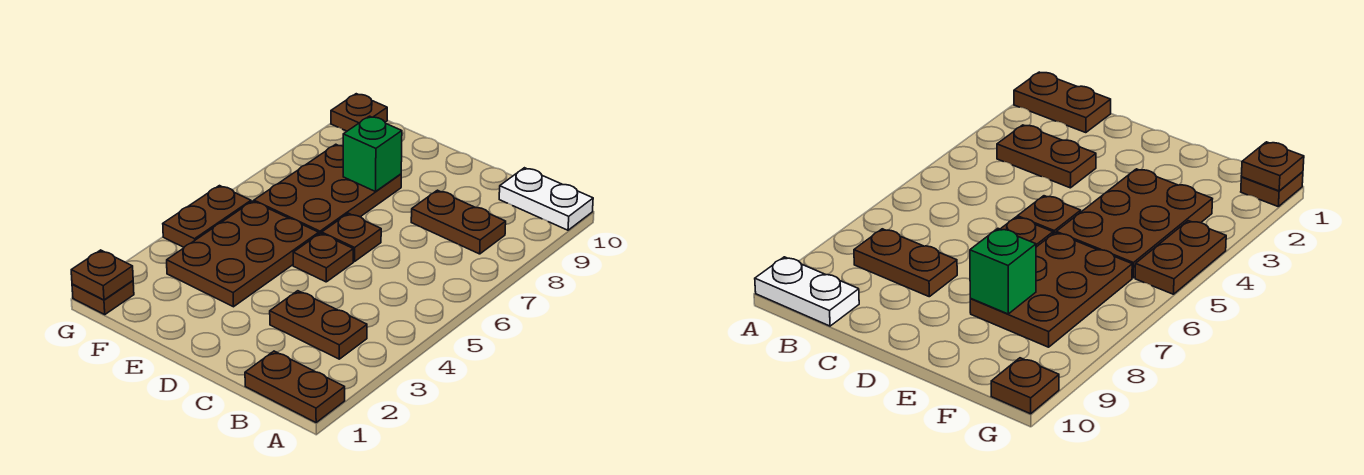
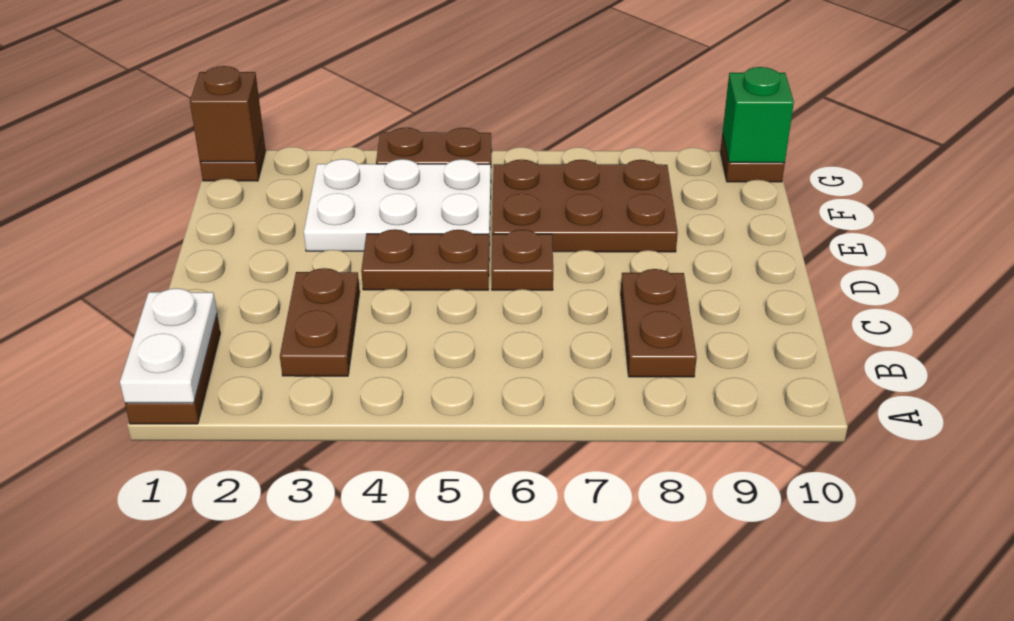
white 1x2 plate [499,168,593,230] -> white 1x2 plate moved to [120,288,217,403]
brown 1x1 plate [293,233,353,282] -> brown 1x2 plate [361,229,489,290]
brown 2x3 plate [167,201,319,307] -> white 2x3 plate [304,159,491,251]
green 1x1 brick [343,116,402,192] -> green 1x1 brick moved to [722,67,794,163]
brown 1x1 plate [71,250,133,300] -> brown 1x1 brick [190,66,263,162]

